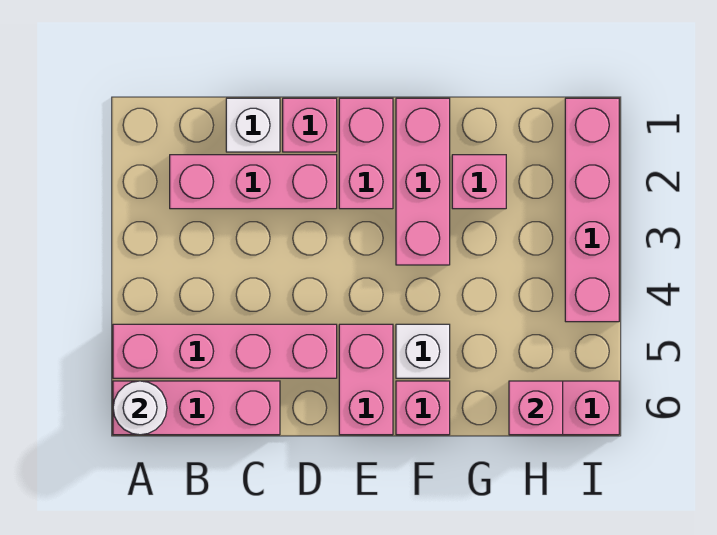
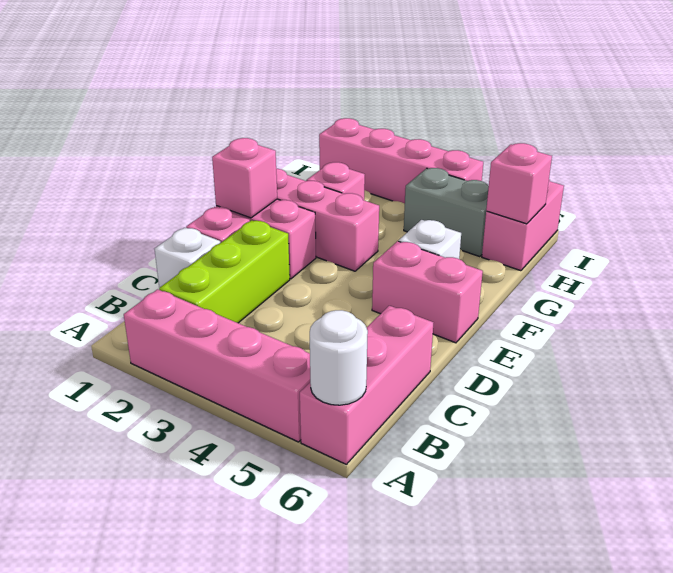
pink 1x4 brick [113,324,337,378] -> pink 1x4 brick turned to [124,289,310,442]
pink 1x3 brick [170,155,337,209] -> lime 1x3 brick [159,220,290,323]
pink 1x1 brick [396,381,450,435] -> pink 1x1 brick moved to [212,138,277,218]
none -> grey 1x2 brick [404,168,489,257]

